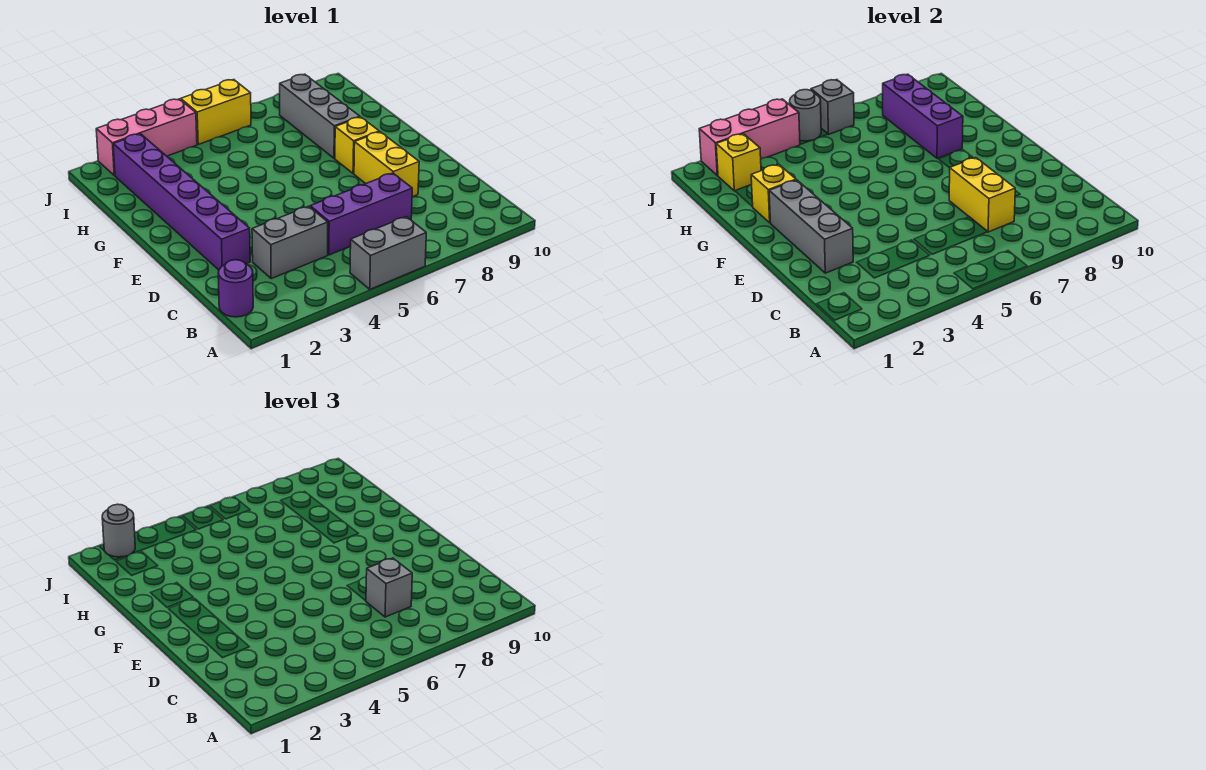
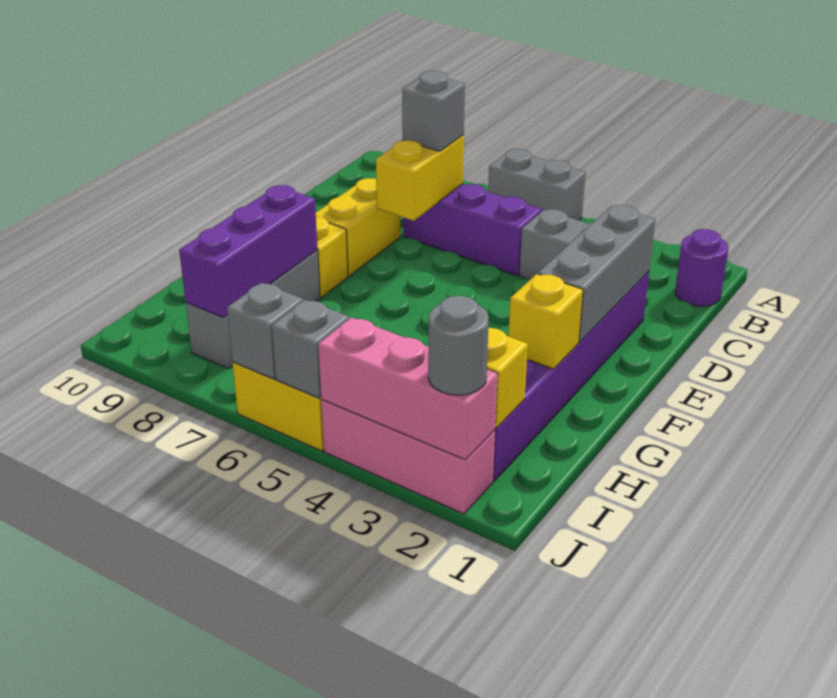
grey 1x1 round brick [790,90,821,141] -> grey 1x1 brick [272,300,349,398]

